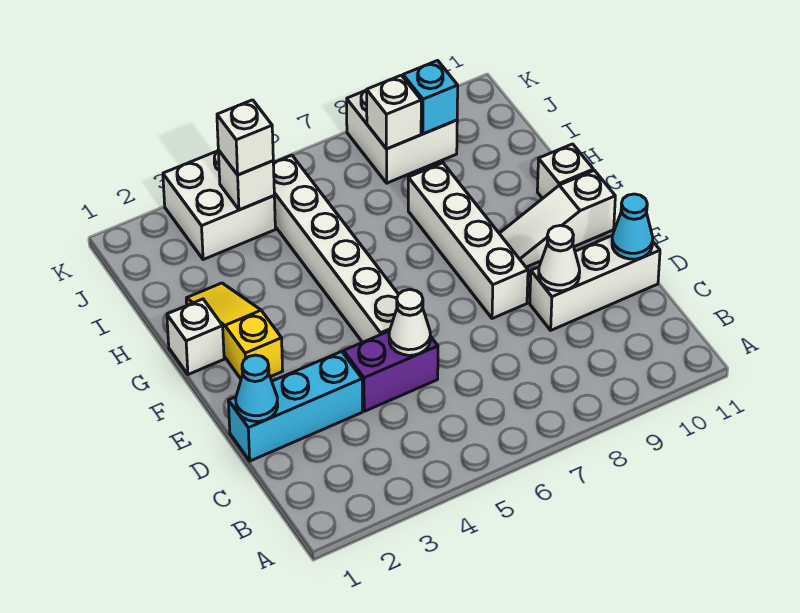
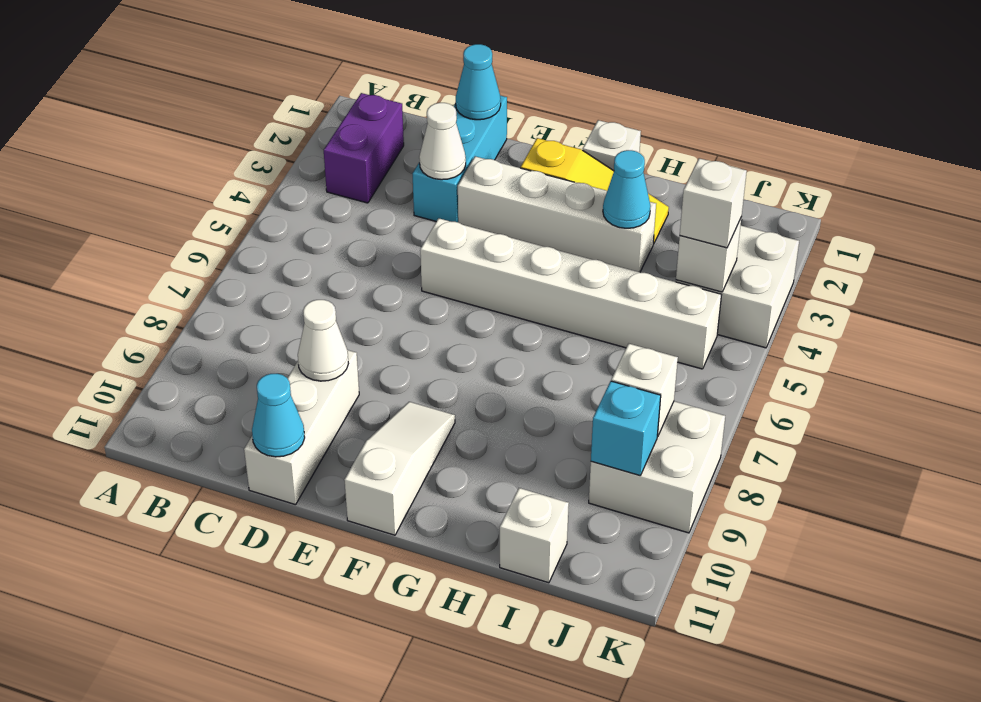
purple 1x2 brick [344,331,438,411] -> purple 1x2 brick moved to [324,93,404,203]
white 1x1 cone [389,290,430,355] -> white 1x1 cone moved to [419,103,466,180]
white 1x4 brick [408,163,528,319] -> white 1x4 brick moved to [458,156,656,272]
white 1x1 brick [537,144,593,199] -> white 1x1 brick moved to [500,488,569,583]
none -> cyan 1x1 cone [603,150,650,228]

